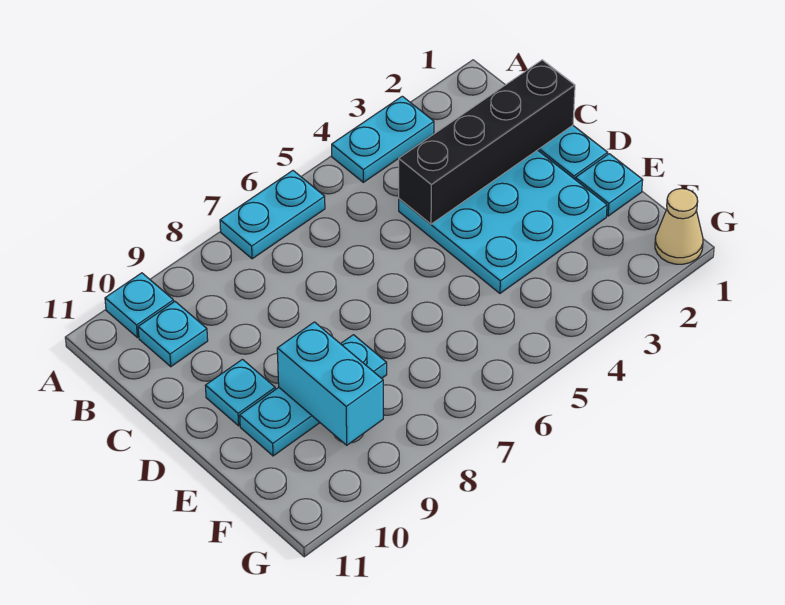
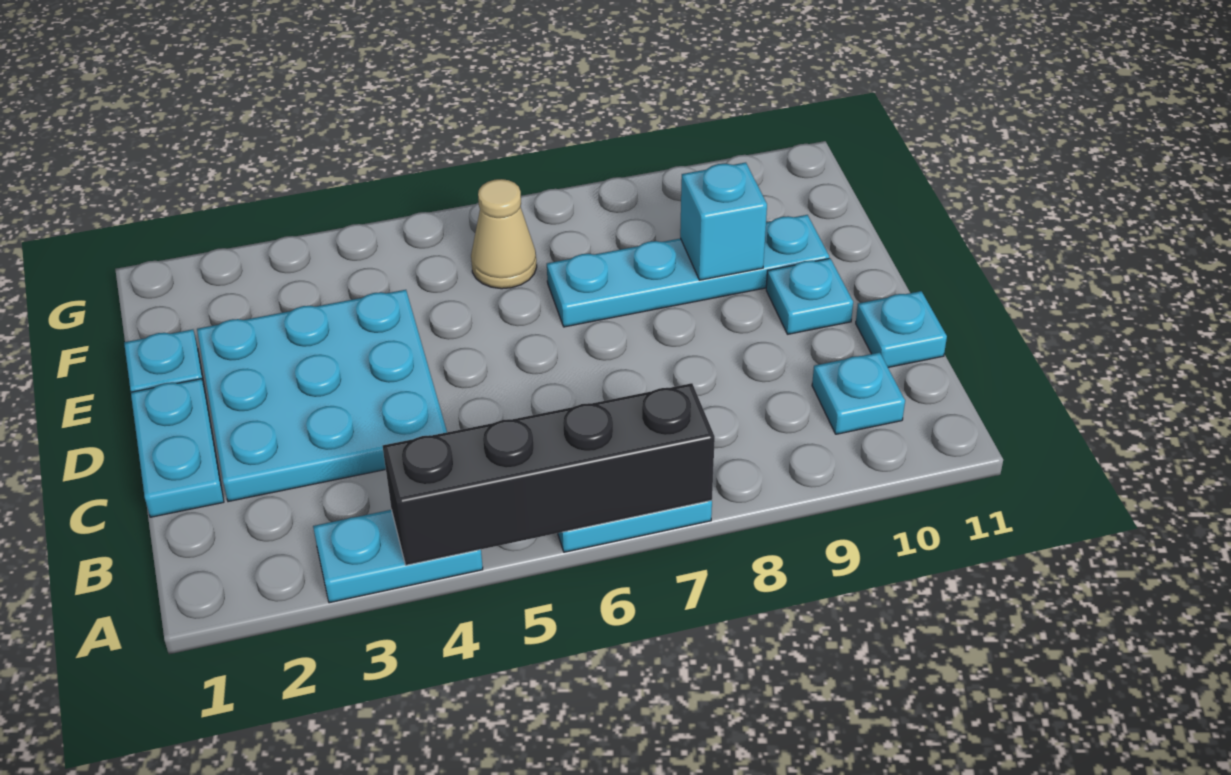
cyan 1x1 plate [105,273,174,338] -> cyan 1x1 plate moved to [856,291,947,367]
black 1x4 brick [399,60,575,224] -> black 1x4 brick moved to [383,383,715,565]
cyan 1x3 plate [240,335,387,456] -> cyan 1x4 plate [547,215,829,327]
cyan 1x2 brick [277,322,383,445] -> cyan 1x1 brick [680,163,767,280]
tan 1x1 cone [655,189,703,264] -> tan 1x1 cone moved to [471,179,537,289]

